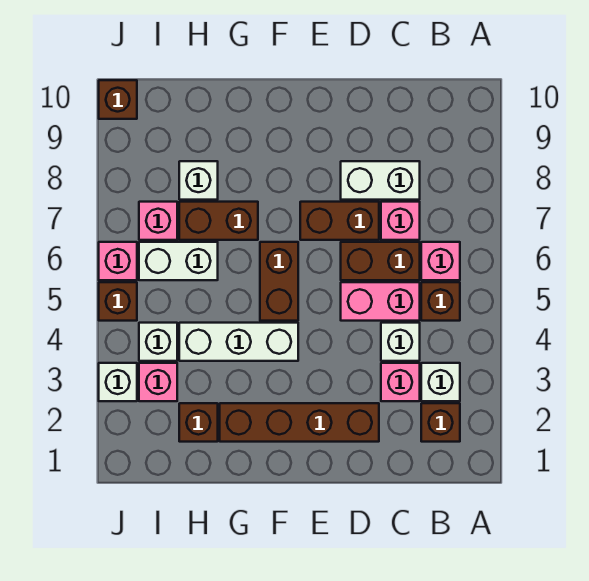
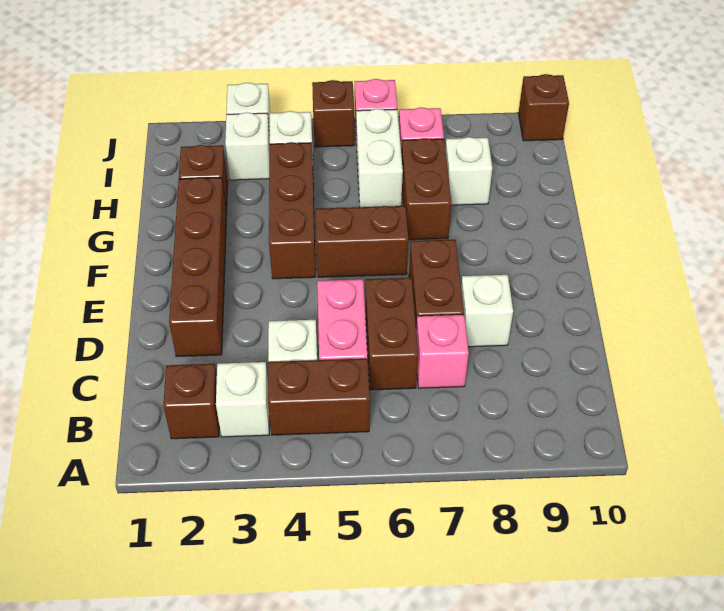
brown 1x1 brick [421,282,460,321] -> brown 1x2 brick [268,359,370,435]
pink 1x1 brick [421,242,460,280] -> none
pink 1x1 brick [381,363,420,401] -> none
white 1x2 brick [341,161,420,200] -> white 1x1 brick [461,275,513,347]
white 1x3 brick [179,323,298,361] -> brown 1x3 brick [269,142,316,279]
pink 1x1 brick [139,363,177,401] -> white 1x1 brick [225,112,270,180]

